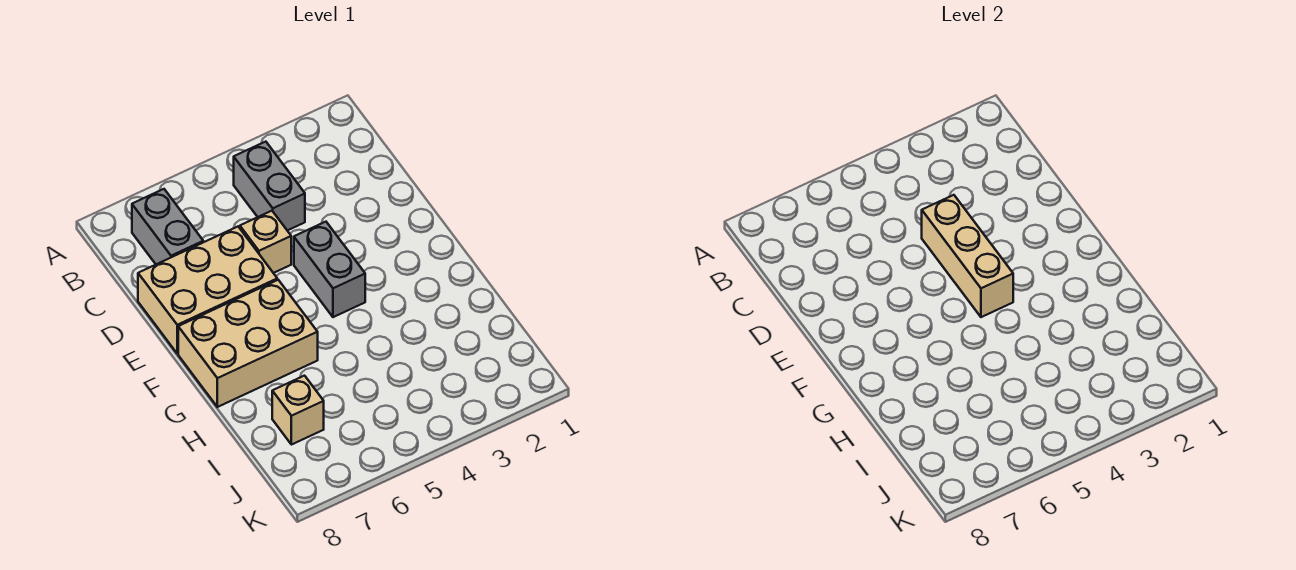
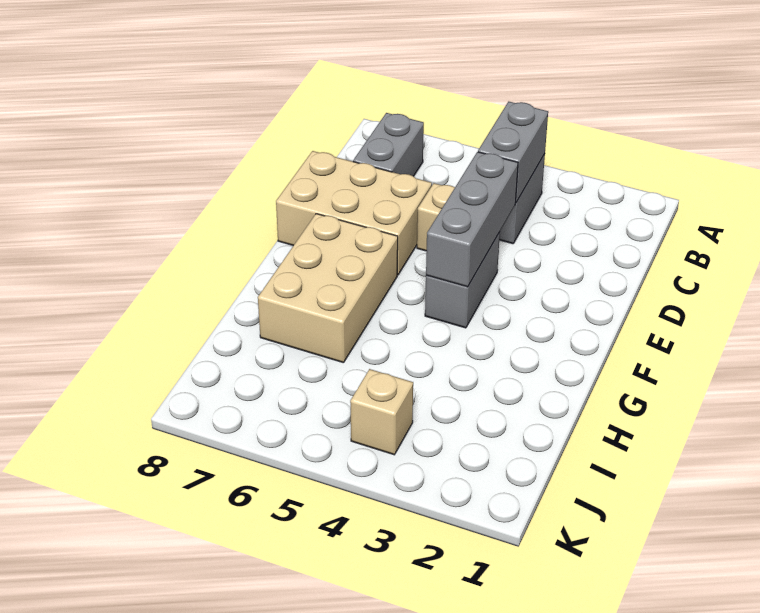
none -> grey 1x2 brick [478,102,548,202]
tan 1x3 brick [922,195,1013,317] -> grey 1x3 brick [426,152,518,287]
tan 2x3 brick [178,280,318,407] -> tan 2x3 brick turned to [258,214,398,363]
tan 1x1 brick [272,376,324,445] -> tan 1x1 brick moved to [350,369,413,455]

